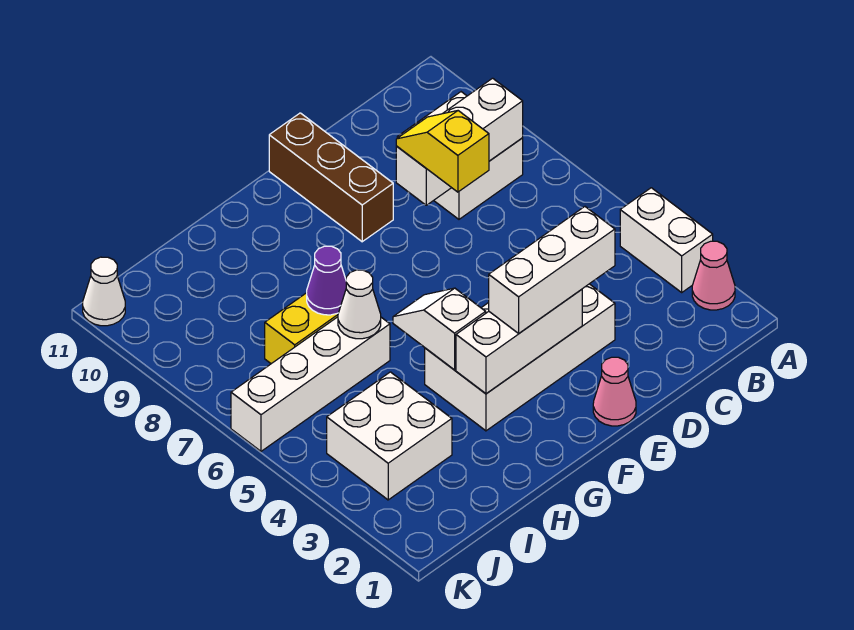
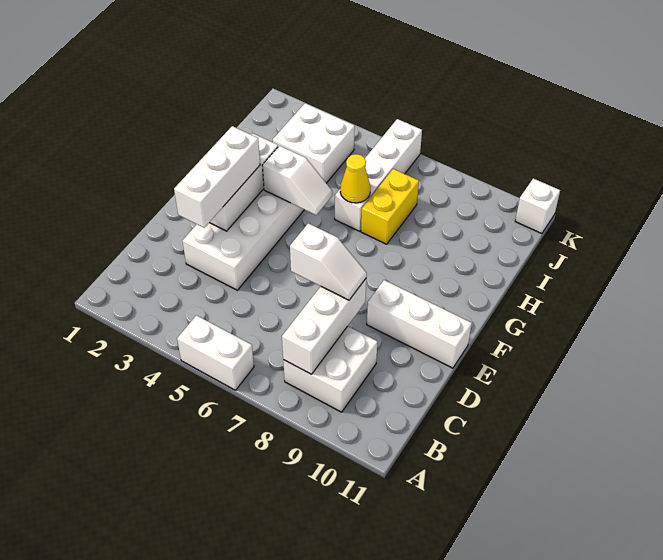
pink 1x1 cone [692,241,735,310] -> none
white 1x2 brick [620,188,713,292] -> white 1x2 brick moved to [177,315,254,390]
yellow 1x2 slope [396,111,489,192] -> white 1x2 slope [290,223,367,300]
pink 1x1 cone [593,357,636,426] -> none
brown 1x3 brick [269,113,393,242] -> white 1x3 brick [367,280,472,368]
white 1x1 cone [338,270,381,339] -> yellow 1x1 cone [340,154,371,203]
purple 1x1 cone [307,246,346,315] -> none
white 1x1 cone [83,257,125,326] -> white 1x1 brick [515,178,560,234]

